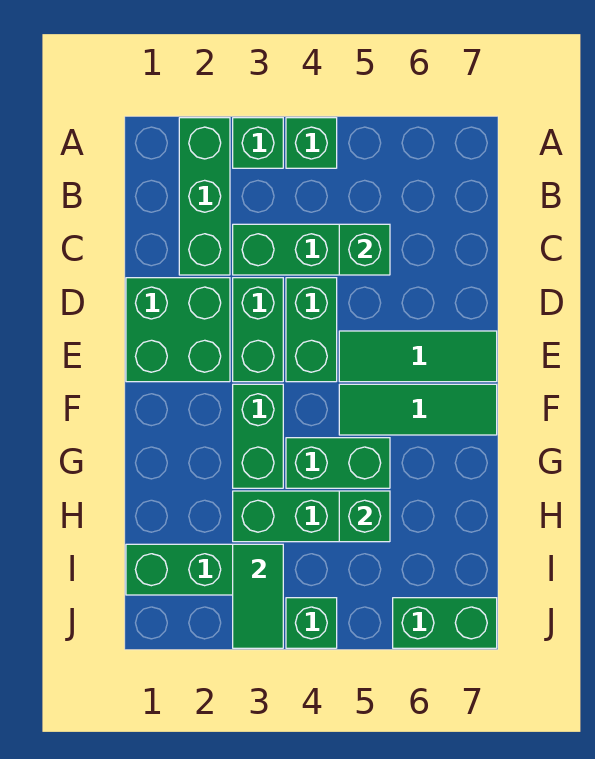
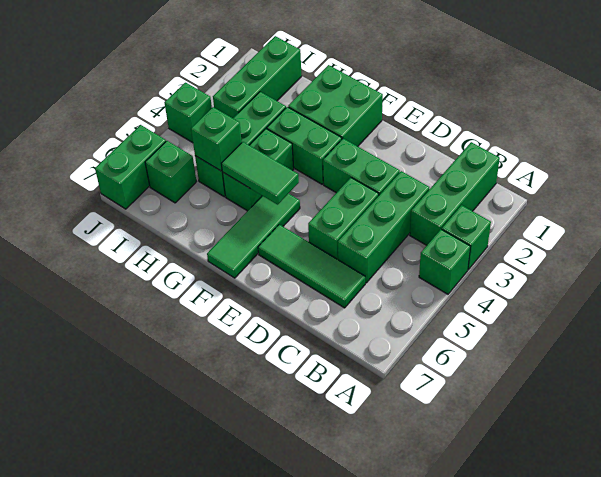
green 1x3 brick [179,118,230,275] -> green 1x3 brick turned to [410,142,500,245]
green 1x1 brick [339,224,390,275] -> green 1x1 brick moved to [145,141,196,203]
green 2x2 brick [126,278,230,382] -> green 2x2 brick moved to [288,65,383,146]
green 1x2 brick [286,278,337,382] -> green 1x2 brick turned to [308,178,379,260]
green 1x3 tile [339,331,497,382] -> green 1x3 tile turned to [258,224,365,308]
green 1x2 tile [233,544,283,648] -> green 1x2 tile moved to [221,142,299,205]

